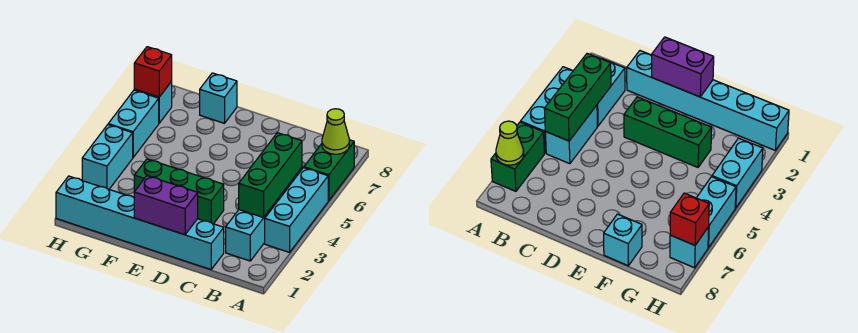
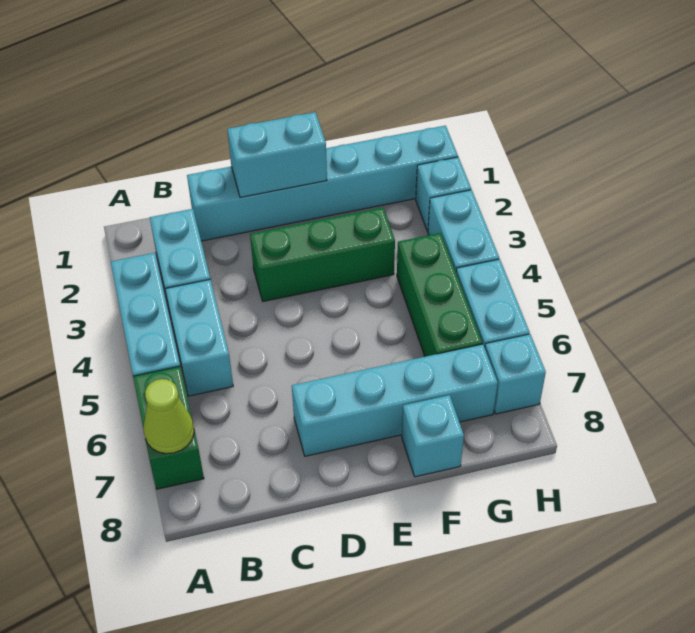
green 1x3 brick [239,133,302,218] -> green 1x3 brick moved to [397,233,482,357]
purple 1x2 brick [134,176,198,235] -> cyan 1x2 brick [227,112,327,198]
none -> cyan 1x4 brick [292,344,498,456]
none -> cyan 1x1 brick [416,157,471,231]
red 1x1 brick [134,47,172,97] -> none

